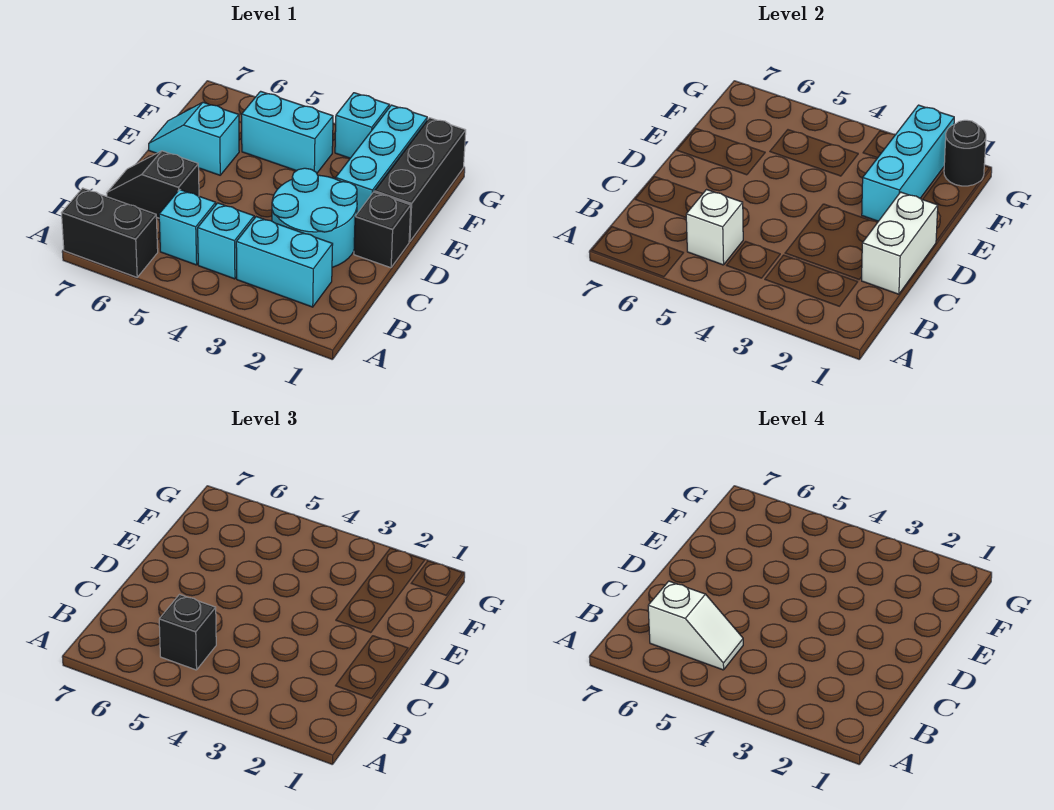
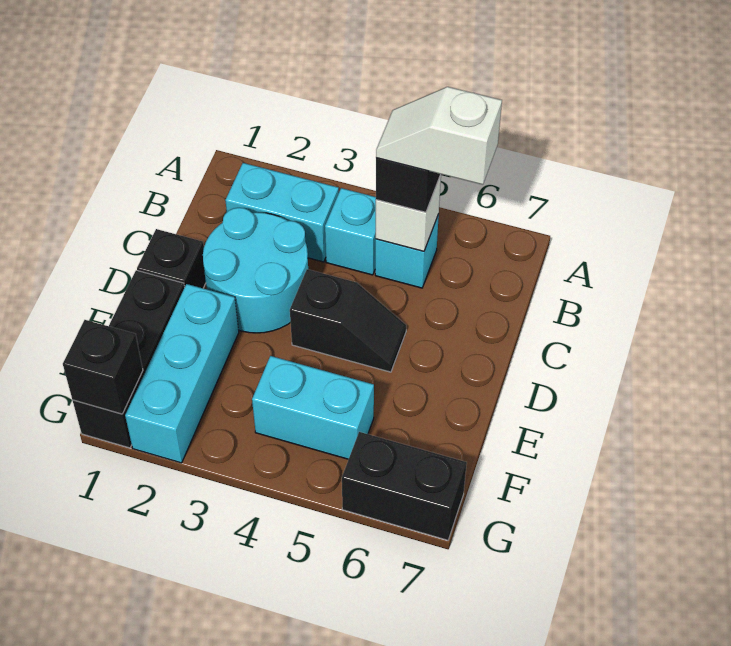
black 1x2 brick [62,188,158,277] -> black 1x2 brick moved to [342,432,467,540]
white 1x2 brick [862,192,938,294] -> none
black 1x2 slope [107,151,199,218] -> black 1x2 slope moved to [290,269,406,372]
cyan 1x3 brick [862,105,954,221] -> none
cyan 1x2 slope [149,102,239,175] -> none
black 1x1 round brick [944,120,986,186] -> black 1x1 brick [63,320,143,414]
cyan 1x1 brick [335,93,389,158] -> none

